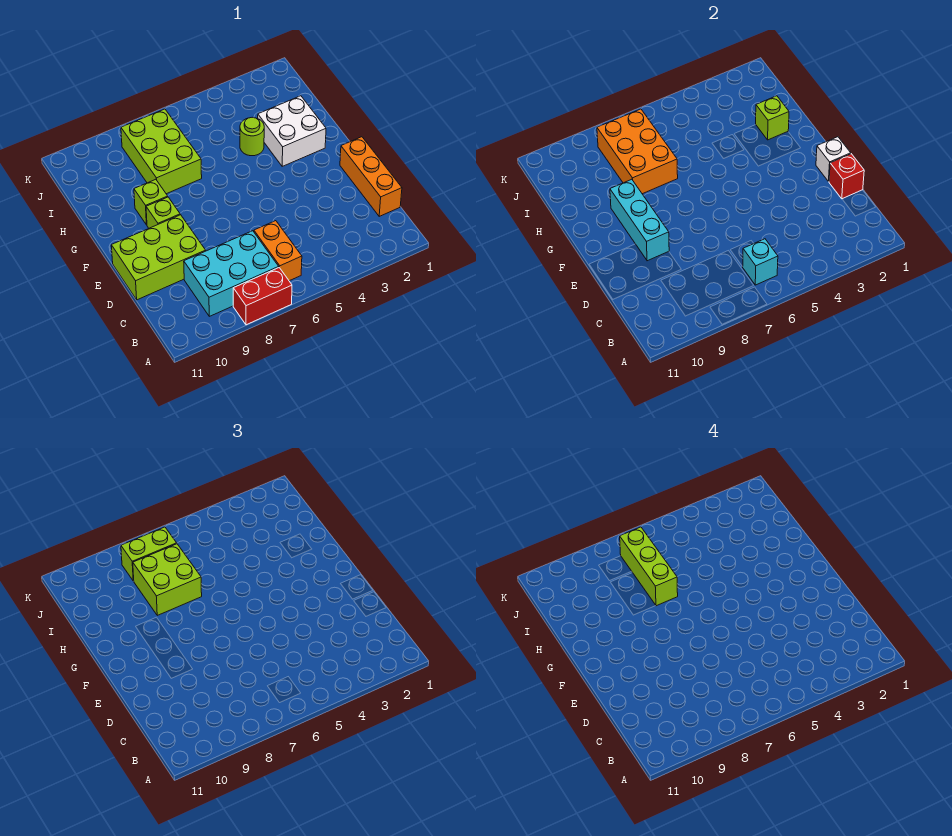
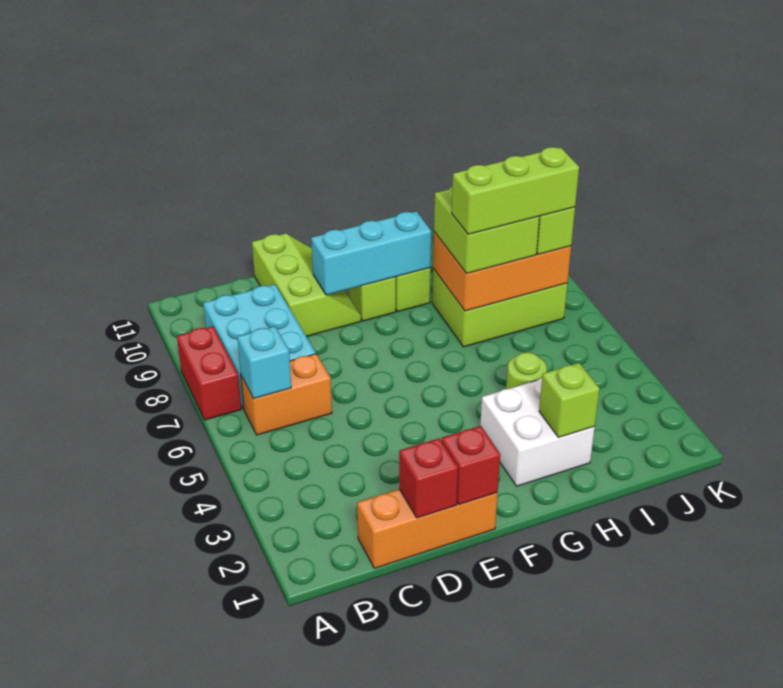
lime 2x3 brick [111,215,206,300] -> lime 2x3 slope [252,233,361,336]
white 1x1 brick [816,137,851,181] -> red 1x1 brick [441,426,500,505]

